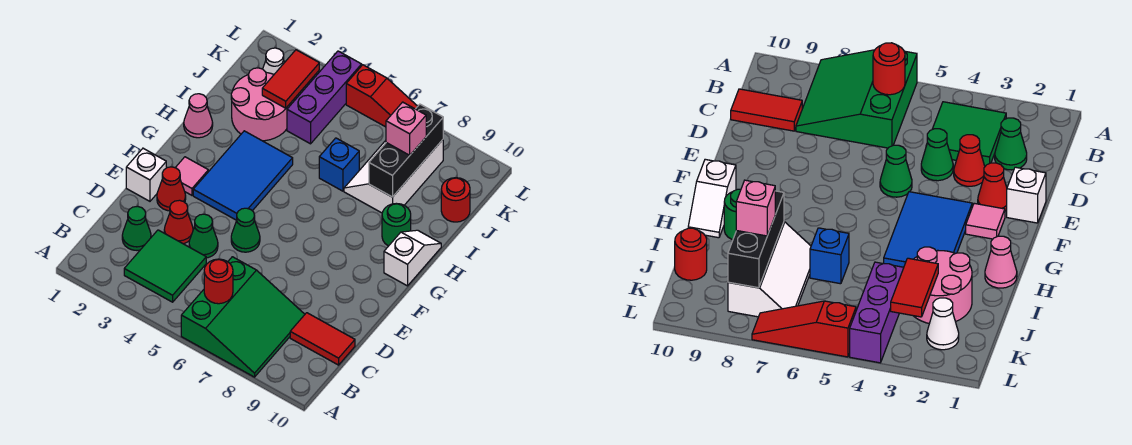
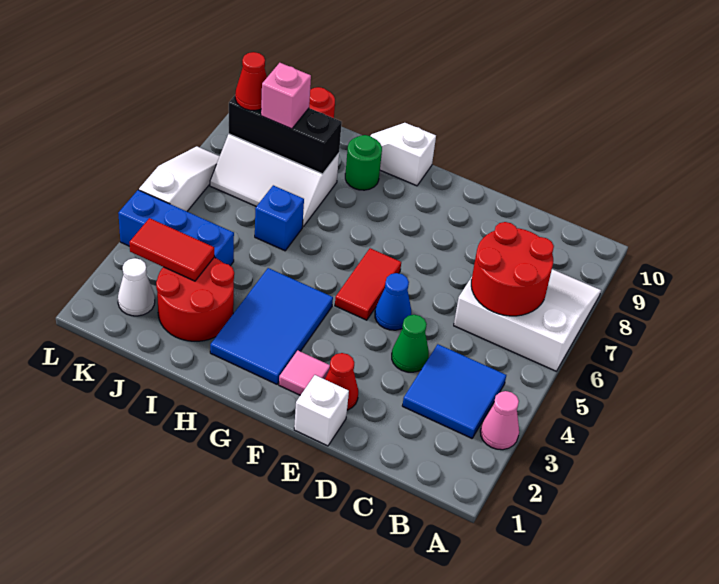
green 3x3 slope [181,257,305,377] -> white 3x3 slope [454,269,601,371]
green 2x2 tile [124,230,206,302] -> blue 2x2 tile [402,344,506,438]
red 1x1 round brick [204,259,233,304] -> red 2x2 round brick [471,222,554,316]
green 1x1 cone [122,206,151,250] -> none
red 1x2 tile [290,313,355,365] -> red 1x2 tile moved to [335,248,401,320]
red 1x1 cone [164,200,193,244] -> red 1x1 cone moved to [235,52,267,110]
green 1x1 cone [231,208,260,252] -> blue 1x1 cone [375,273,411,330]
blue 2x3 tile [193,131,293,220] -> blue 2x3 tile turned to [210,268,333,384]
pink 1x1 cone [184,94,213,138] -> pink 1x1 cone moved to [480,391,519,450]
pink 2x2 round brick [231,68,291,141] -> red 2x2 round brick [156,257,234,341]
purple 1x3 brick [287,51,362,144] -> blue 1x3 brick [118,190,234,266]
red 1x3 slope [346,65,418,127] -> white 1x3 slope [139,146,220,211]

